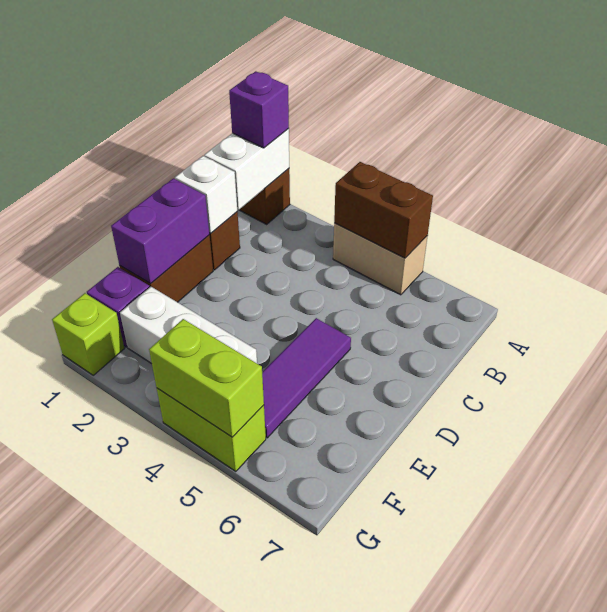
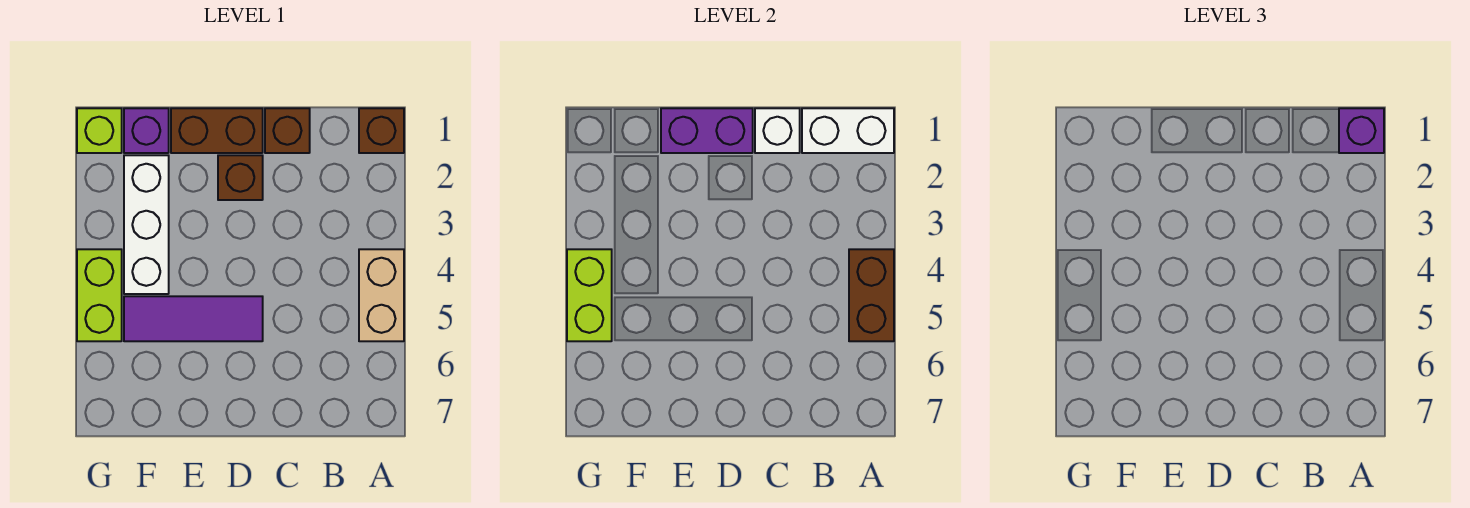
none -> brown 1x1 brick [218,155,263,200]

